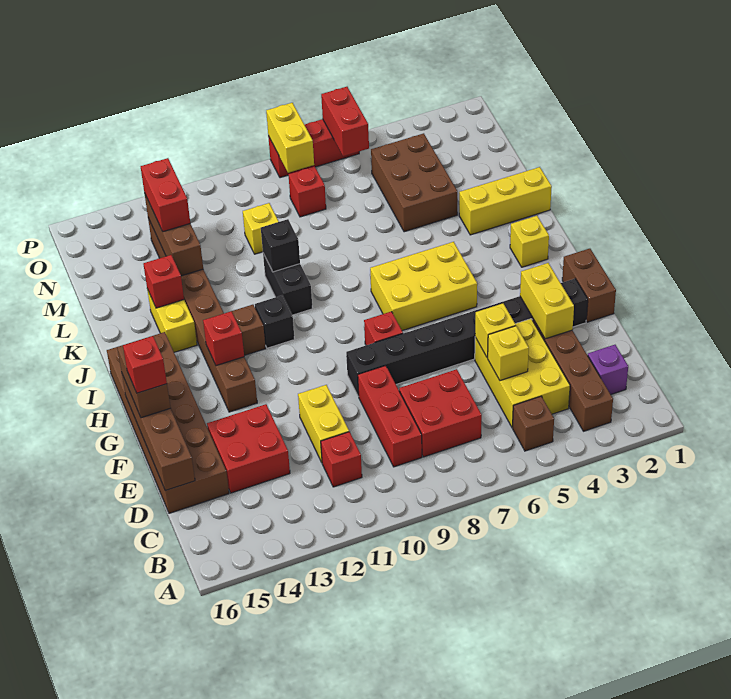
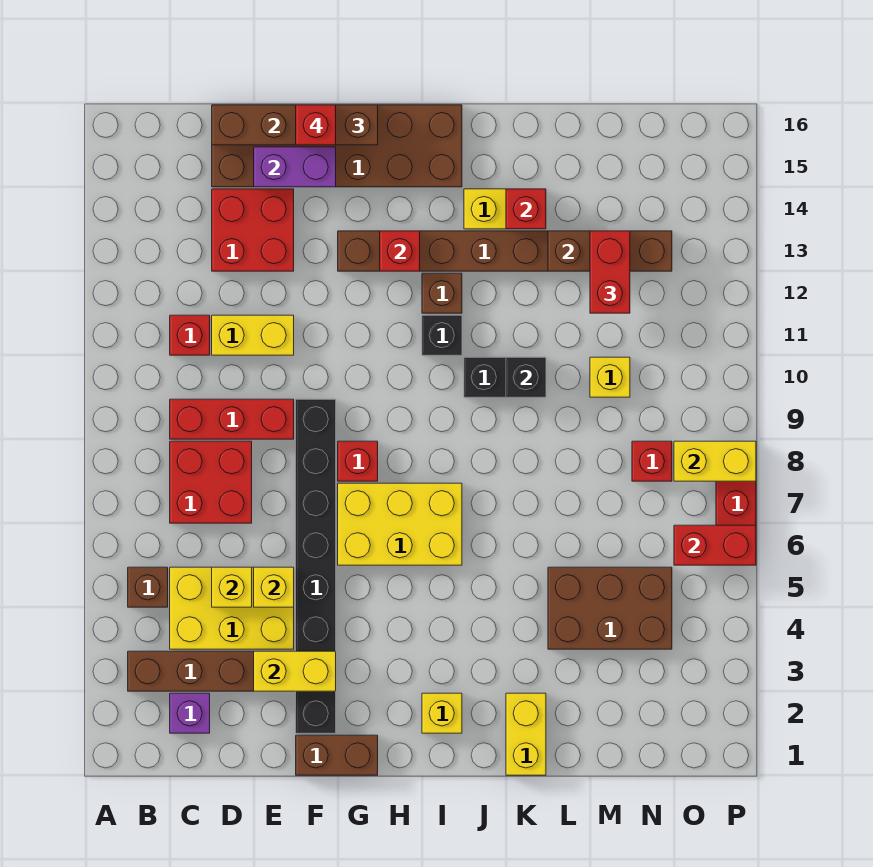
none -> purple 1x2 brick [254,147,336,187]
yellow 2x3 brick [370,242,477,331] -> yellow 2x3 brick turned to [338,483,462,565]
yellow 1x3 brick [459,167,552,235] -> yellow 1x2 brick [506,693,546,775]
red 1x2 brick [141,158,190,232] -> red 1x2 brick turned to [590,231,630,313]

